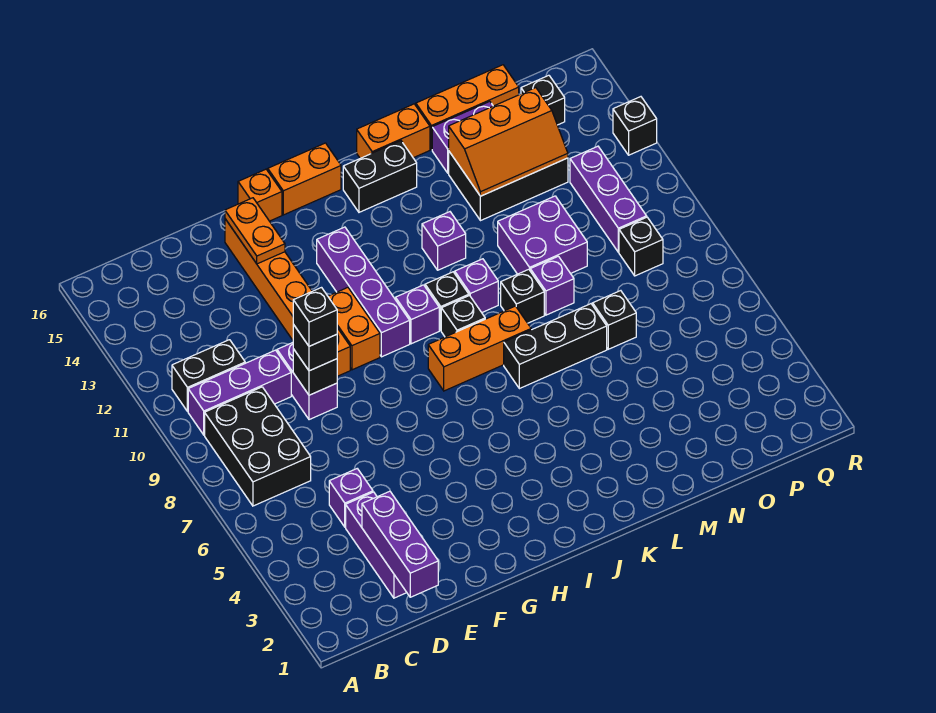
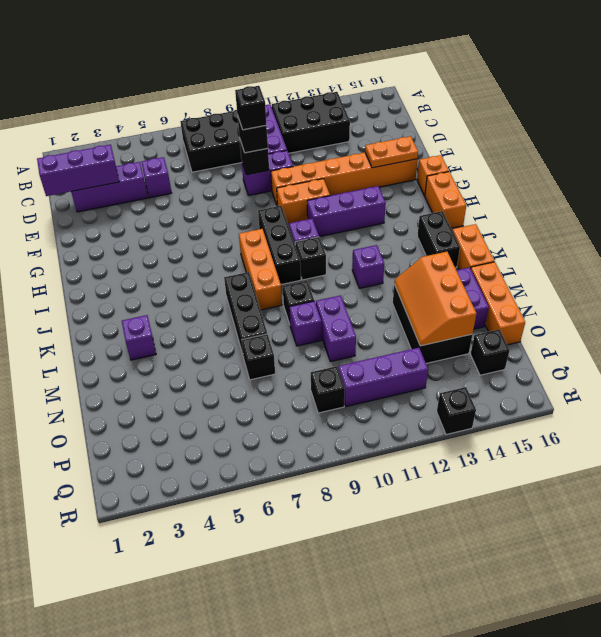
black 1x2 brick [172,340,245,412] -> black 2x3 brick [272,92,350,153]
purple 1x4 brick [317,227,410,357] -> purple 1x3 brick [307,186,386,237]
black 1x1 brick [441,296,485,337] -> black 1x3 brick [258,206,301,284]
purple 1x1 brick [455,259,498,312] -> purple 1x1 brick moved to [122,315,156,360]
purple 2x2 brick [498,196,587,274] -> purple 1x2 brick [316,295,356,362]

